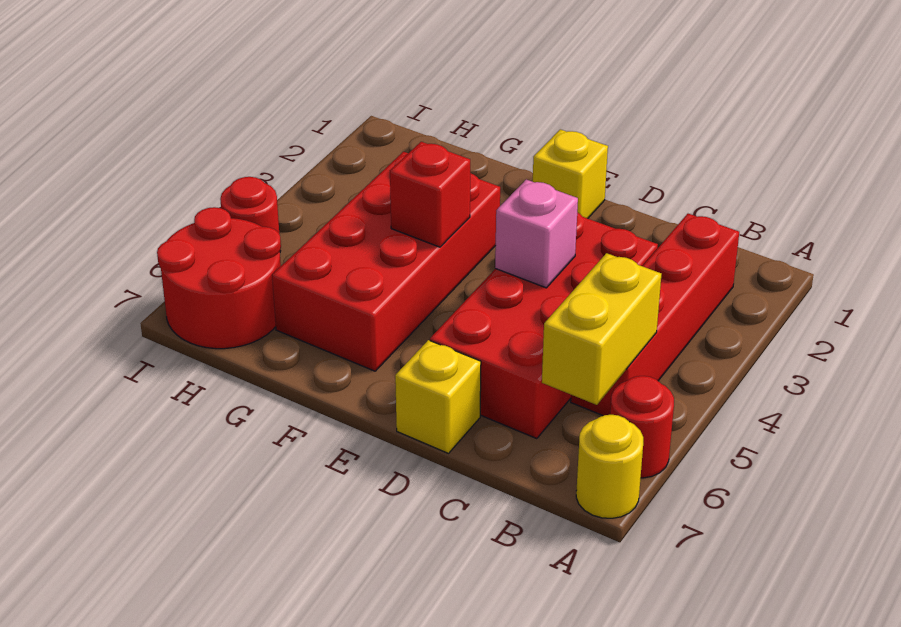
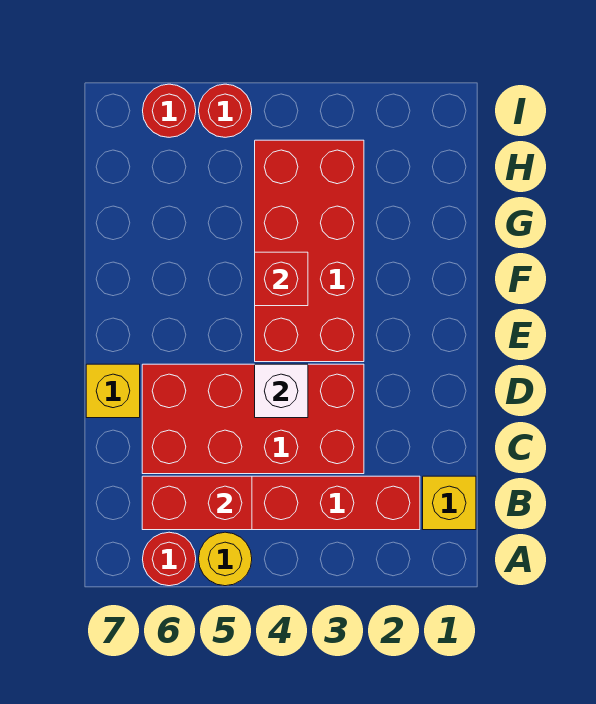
yellow 1x1 round brick [576,415,643,518] -> yellow 1x1 round brick moved to [199,532,252,586]
yellow 1x2 brick [542,253,661,405] -> red 1x2 brick [142,476,252,530]
pink 1x1 brick [495,179,578,288] -> white 1x1 brick [255,364,308,418]
yellow 1x1 brick [533,129,608,218] -> yellow 1x1 brick moved to [423,476,476,530]
red 2x4 brick [272,152,500,371] -> red 2x4 brick turned to [255,140,364,362]
red 2x2 round brick [157,207,281,349] -> red 1x1 round brick [143,84,196,137]

